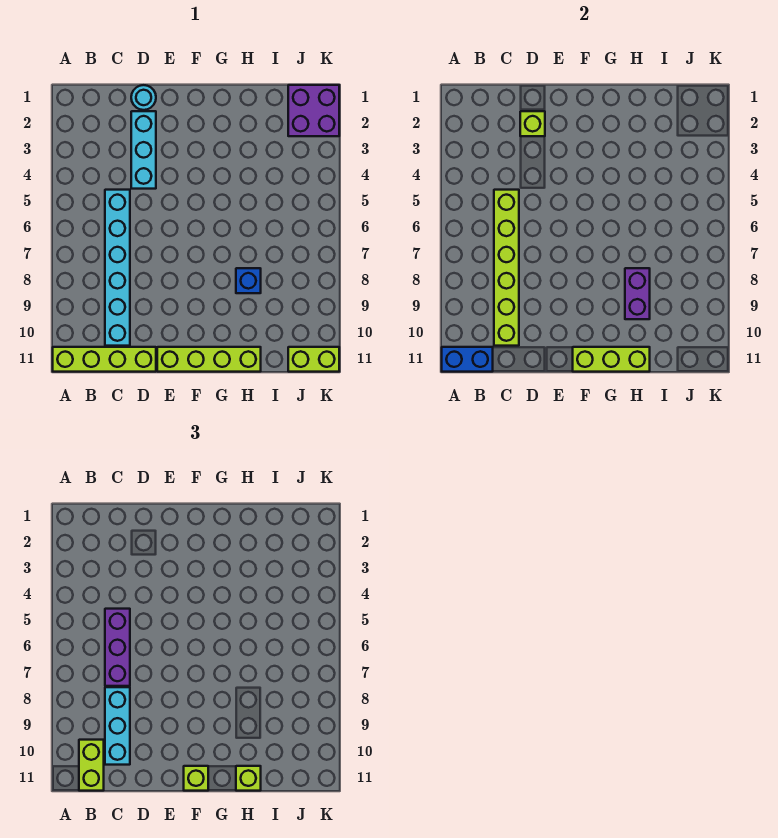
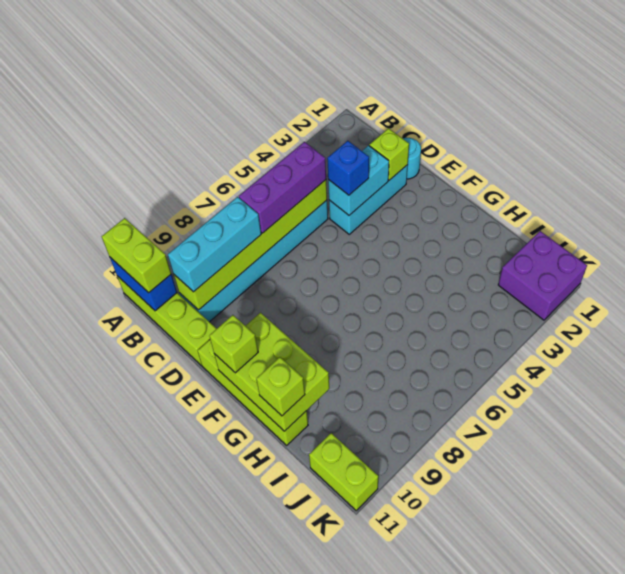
lime 1x2 brick [79,740,104,791] -> lime 1x2 brick turned to [102,218,171,293]
none -> cyan 1x2 brick [328,146,389,215]
lime 1x3 brick [573,347,650,372] -> lime 2x3 brick [214,313,329,431]
blue 1x1 brick [236,268,261,293] -> blue 1x1 brick moved to [327,141,369,195]
purple 1x2 brick [625,268,650,319] -> none

